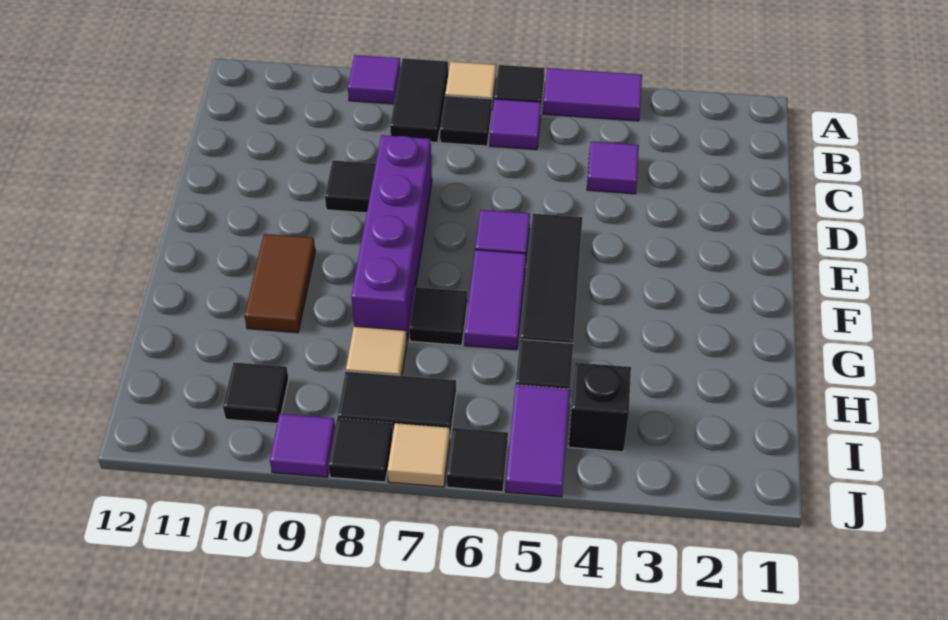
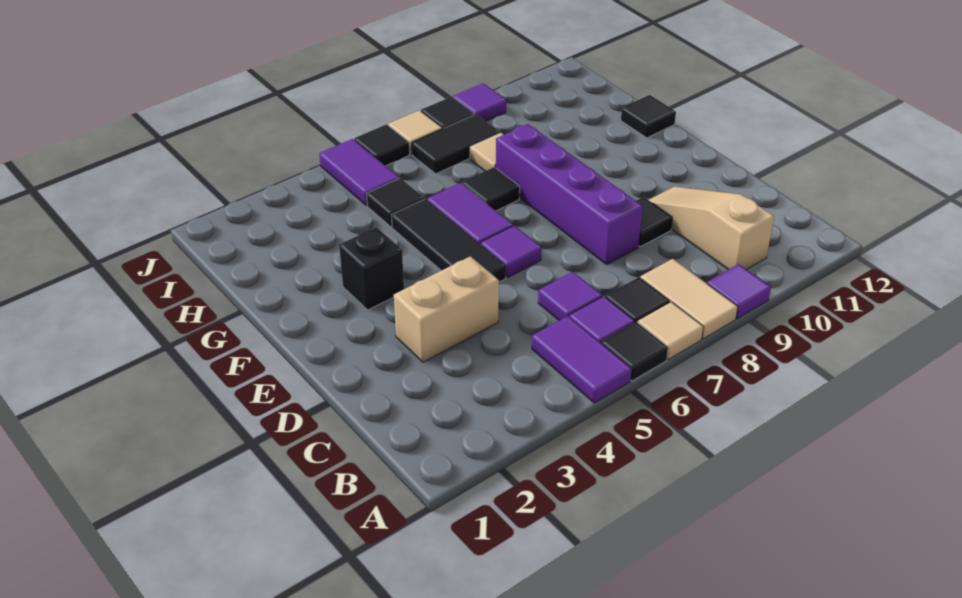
purple 1x2 tile [543,68,642,121] -> purple 1x2 tile turned to [532,316,632,403]
black 1x2 tile [390,58,448,143] -> tan 1x2 tile [640,259,738,339]
none -> tan 1x3 slope [649,186,774,270]
purple 1x1 tile [587,142,639,194] -> purple 1x1 tile moved to [538,272,602,320]
none -> tan 1x2 brick [394,256,499,362]
brown 1x2 tile [244,234,315,333] -> none
black 1x1 brick [568,363,631,452] -> black 1x1 brick moved to [339,227,404,310]
black 1x1 tile [223,362,289,423] -> black 1x1 tile moved to [621,95,676,138]

